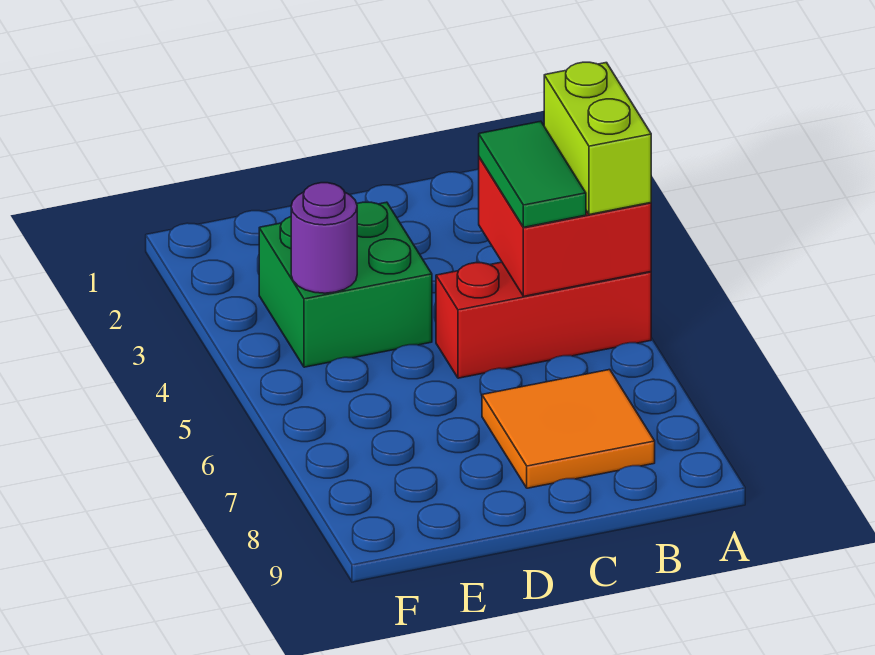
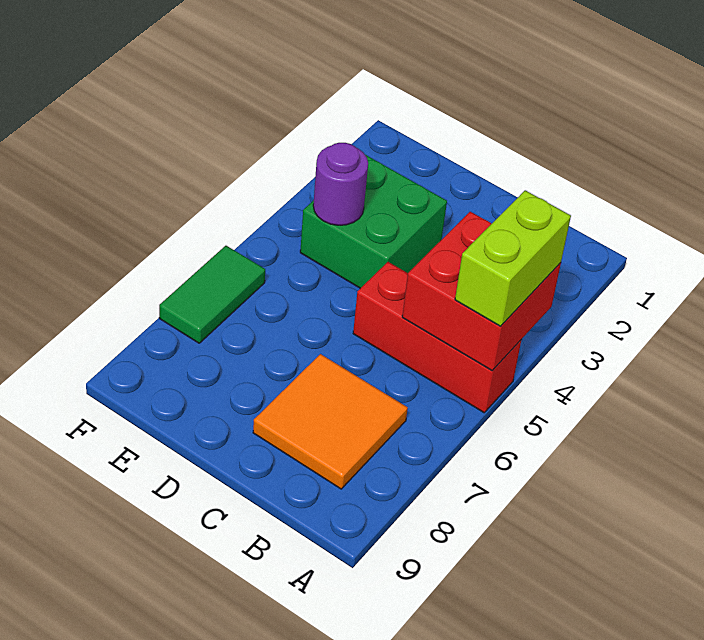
green 1x2 tile [479,121,586,227] -> green 1x2 tile moved to [159,246,265,343]

